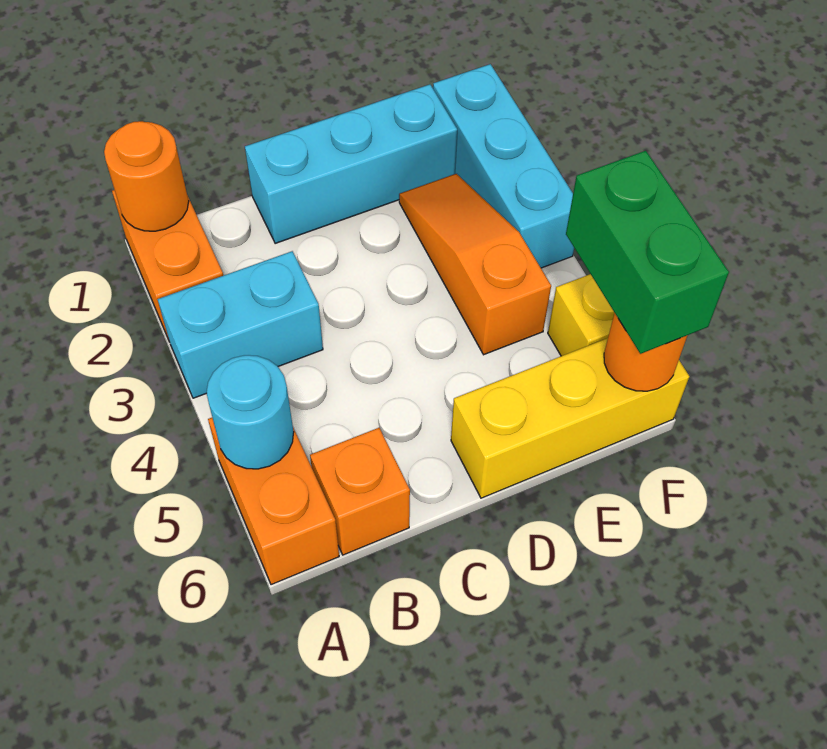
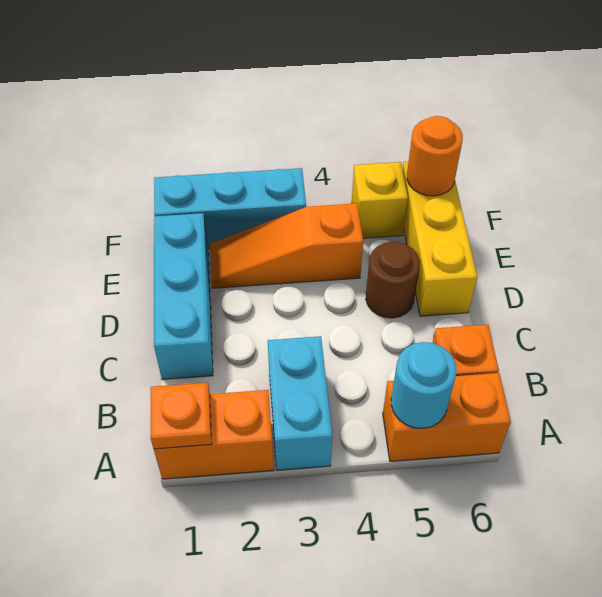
orange 1x1 round brick [104,121,189,231] -> orange 1x1 plate [150,383,212,449]
none -> brown 1x1 round brick [366,242,420,318]
green 1x2 brick [566,151,729,354] -> none

